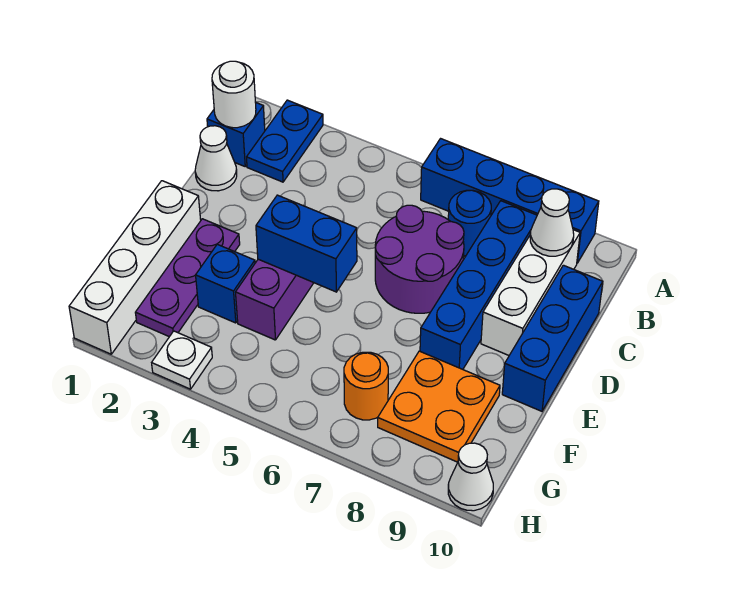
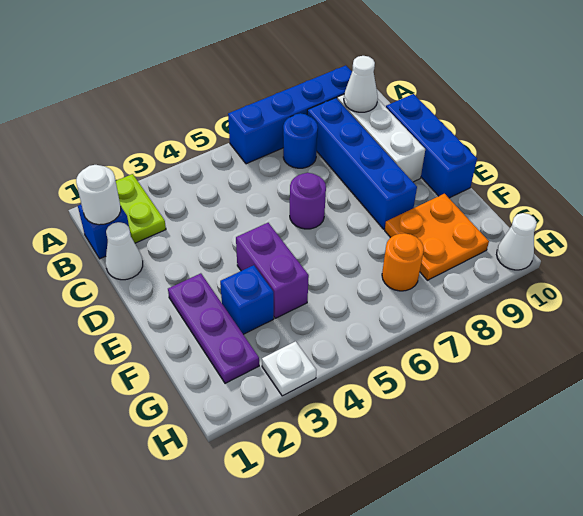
blue 1x2 plate [247,100,323,182] -> lime 1x2 plate [116,174,166,243]
purple 2x2 round brick [375,205,464,313] -> purple 1x1 round brick [290,173,326,229]
white 1x4 brick [69,181,201,354] -> none
blue 1x2 brick [256,195,357,292] -> none

